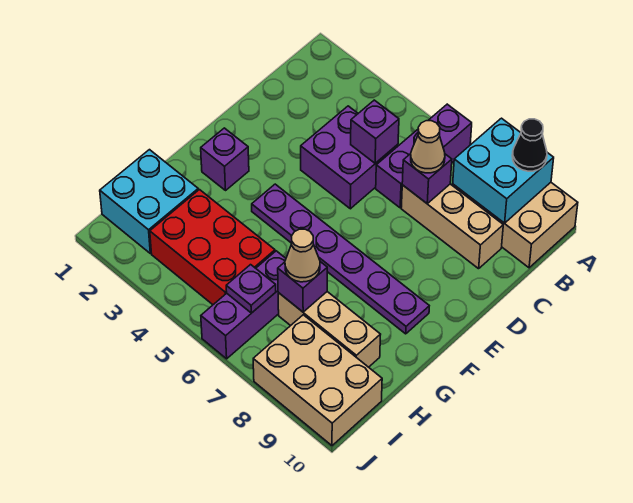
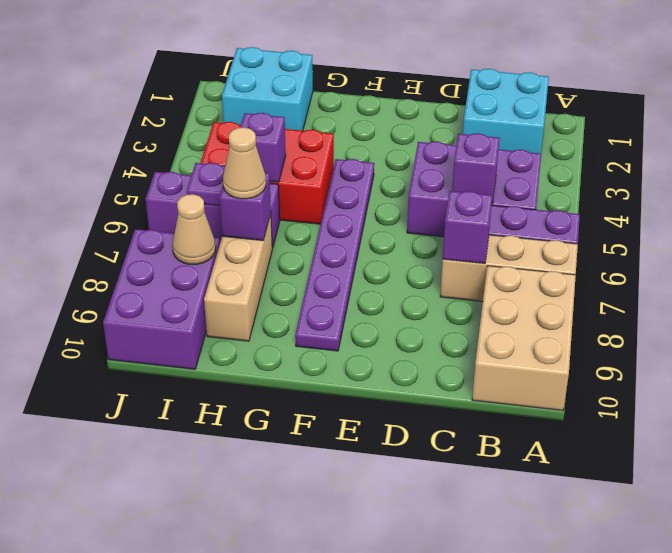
cyan 2x2 brick [453,118,554,223] -> cyan 2x2 brick moved to [463,69,549,154]
black 1x1 cone [512,119,547,171] -> none
purple 2x2 brick [301,106,398,209] -> purple 2x3 brick [407,142,541,237]
tan 1x3 brick [401,184,503,269] -> tan 1x3 brick turned to [440,235,578,301]
tan 1x1 cone [411,121,445,173] -> tan 1x1 cone moved to [173,194,216,264]
purple 1x1 brick [201,128,249,190] -> purple 1x1 brick moved to [240,113,286,182]
red 2x3 brick [150,190,275,305] -> red 2x3 brick turned to [201,122,334,224]
tan 2x3 brick [253,315,382,446] -> purple 2x3 brick [103,229,220,369]

